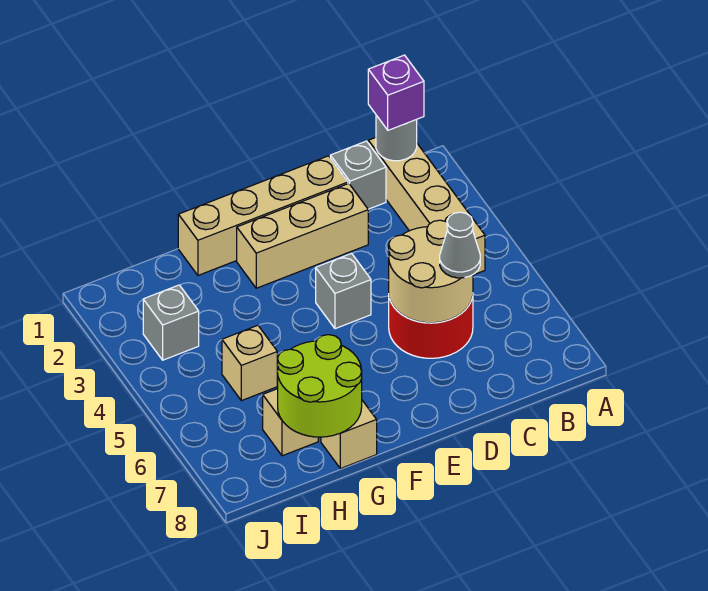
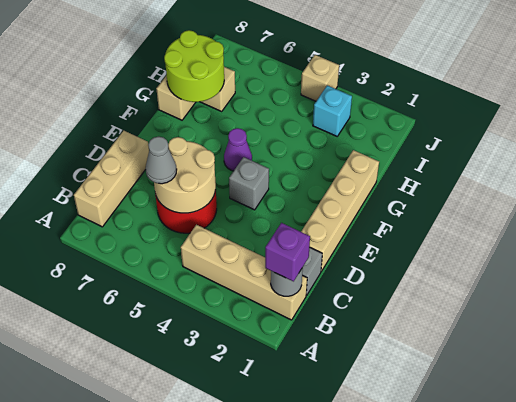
tan 1x3 brick [237,184,368,288] -> tan 1x3 brick moved to [74,131,149,227]
none -> purple 1x1 cone [224,128,252,171]
tan 1x1 brick [222,325,277,401] -> tan 1x1 brick moved to [301,55,339,101]
grey 1x1 brick [143,285,199,360] -> cyan 1x1 brick [313,85,352,136]

